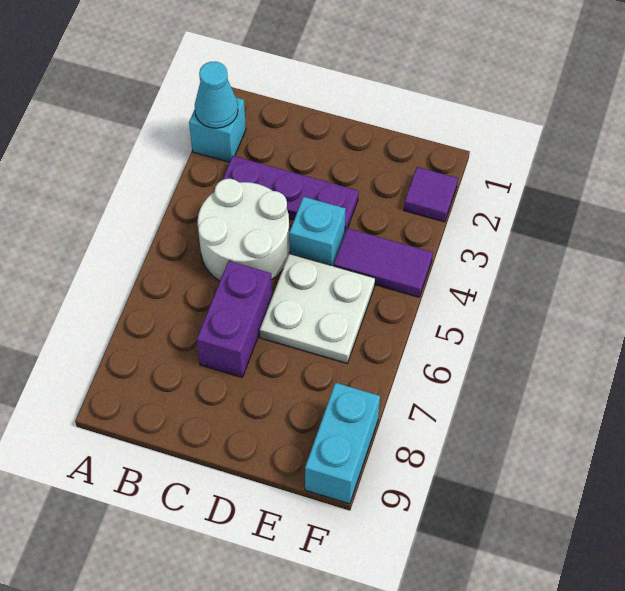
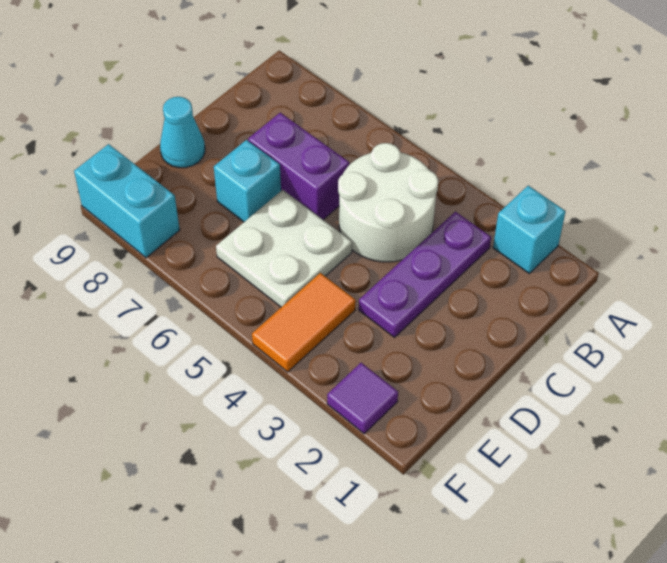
cyan 1x1 cone [195,62,238,128] -> cyan 1x1 cone moved to [160,97,205,168]
cyan 1x1 brick [289,197,345,266] -> cyan 1x1 brick moved to [214,140,281,222]
purple 1x2 tile [334,228,433,297] -> orange 1x2 tile [252,273,356,372]

